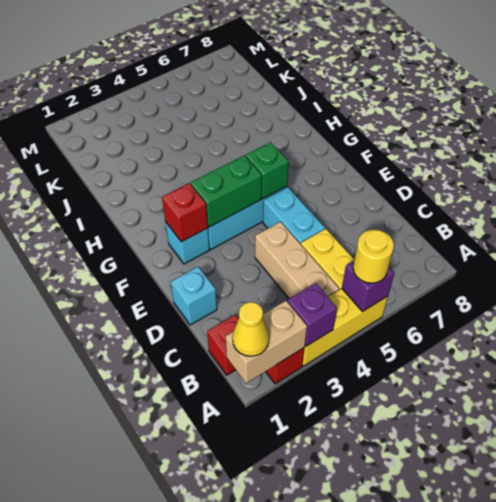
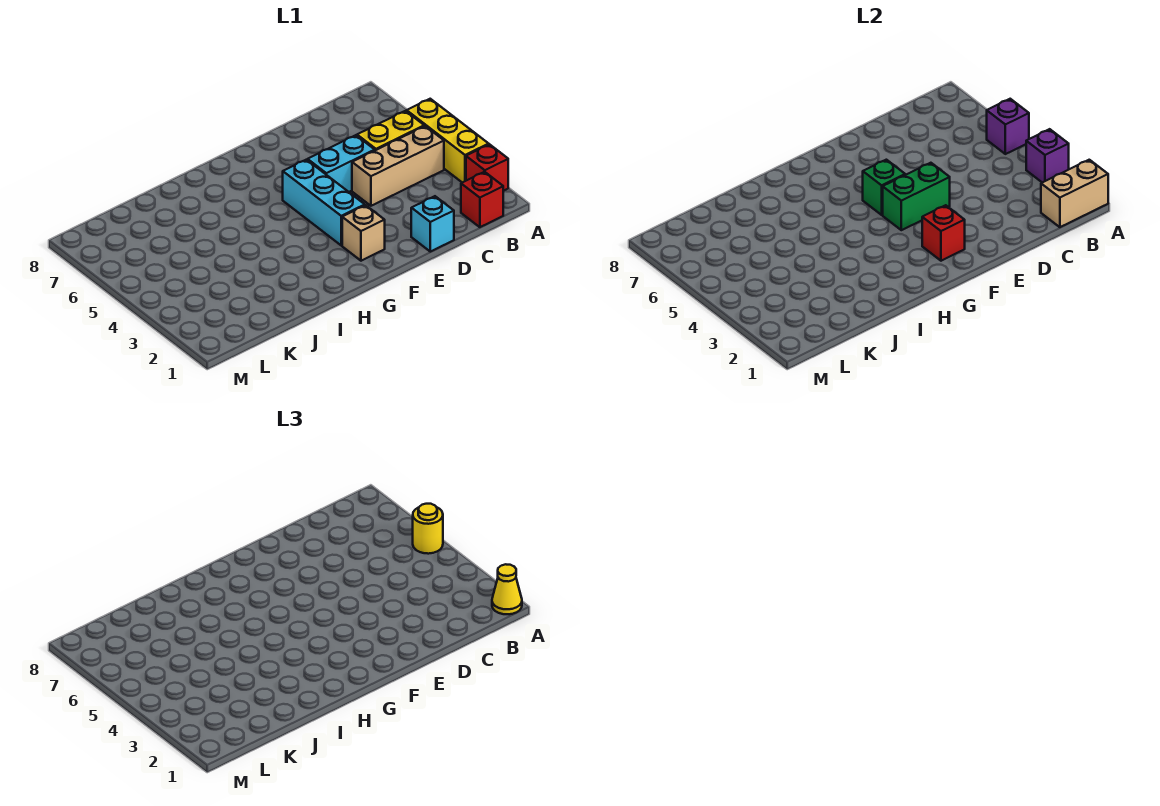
tan 1x2 brick [226,301,307,383] -> tan 1x2 brick turned to [1041,160,1108,227]
cyan 1x1 brick [166,223,209,264] -> tan 1x1 brick [342,205,385,261]
green 1x2 brick [191,156,262,227] -> green 1x2 brick turned to [883,163,950,230]

